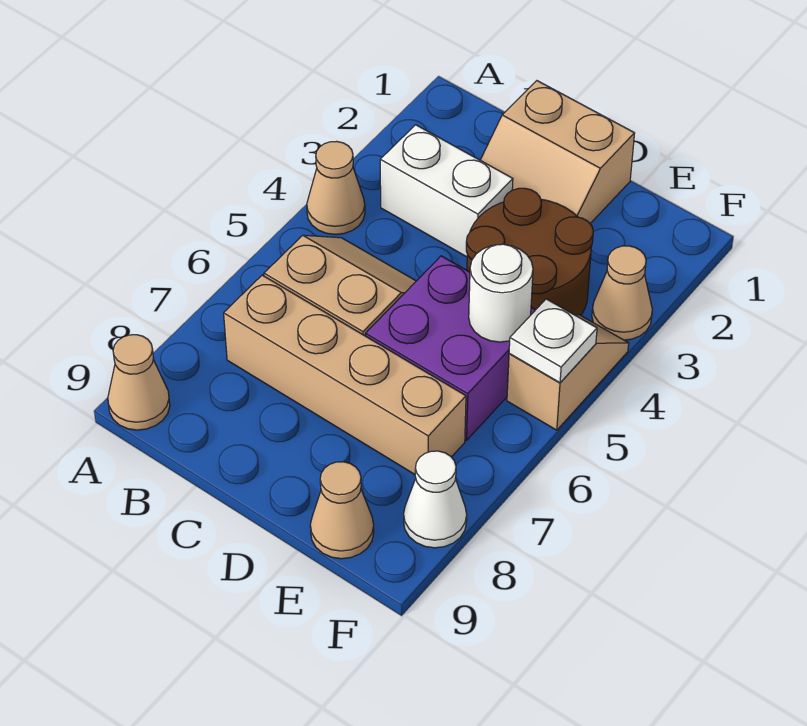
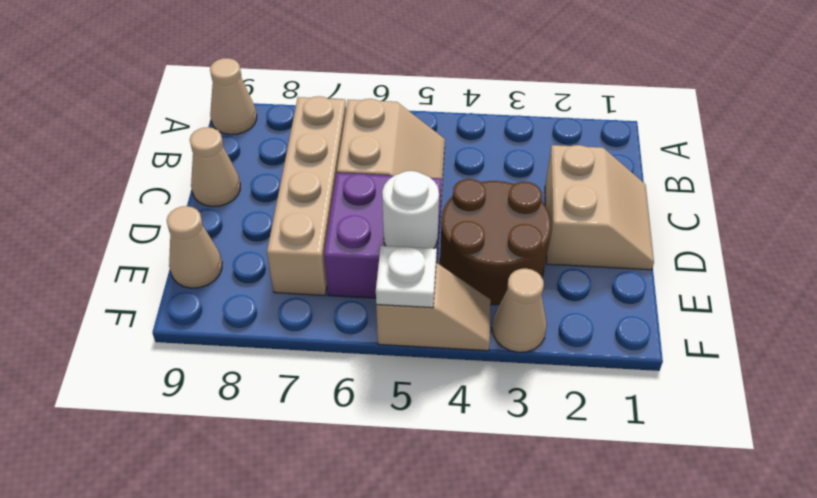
tan 1x1 cone [307,141,365,235] -> tan 1x1 cone moved to [190,127,240,207]
white 1x2 brick [380,125,513,257] -> none
tan 2x2 slope [480,81,635,224] -> tan 2x2 slope turned to [545,145,654,270]
white 1x1 cone [404,451,467,548] -> none

